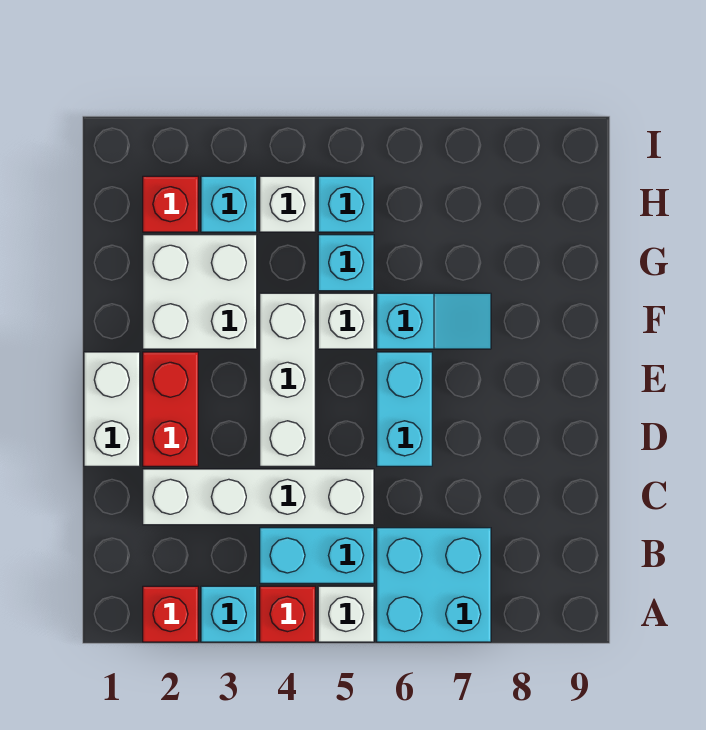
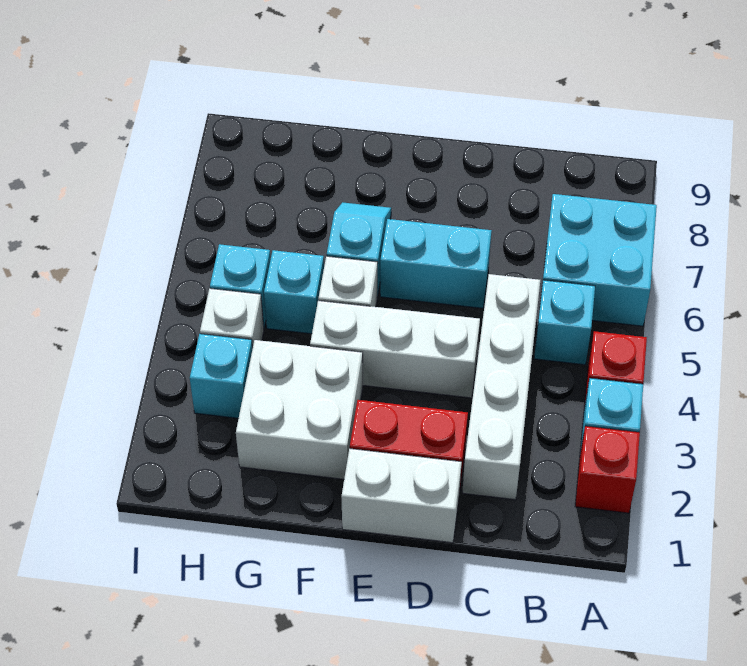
white 1x1 brick [318,586,374,642] -> none
cyan 1x2 brick [260,528,374,583] -> cyan 1x1 brick [534,280,595,365]
red 1x1 brick [143,176,198,232] -> none

